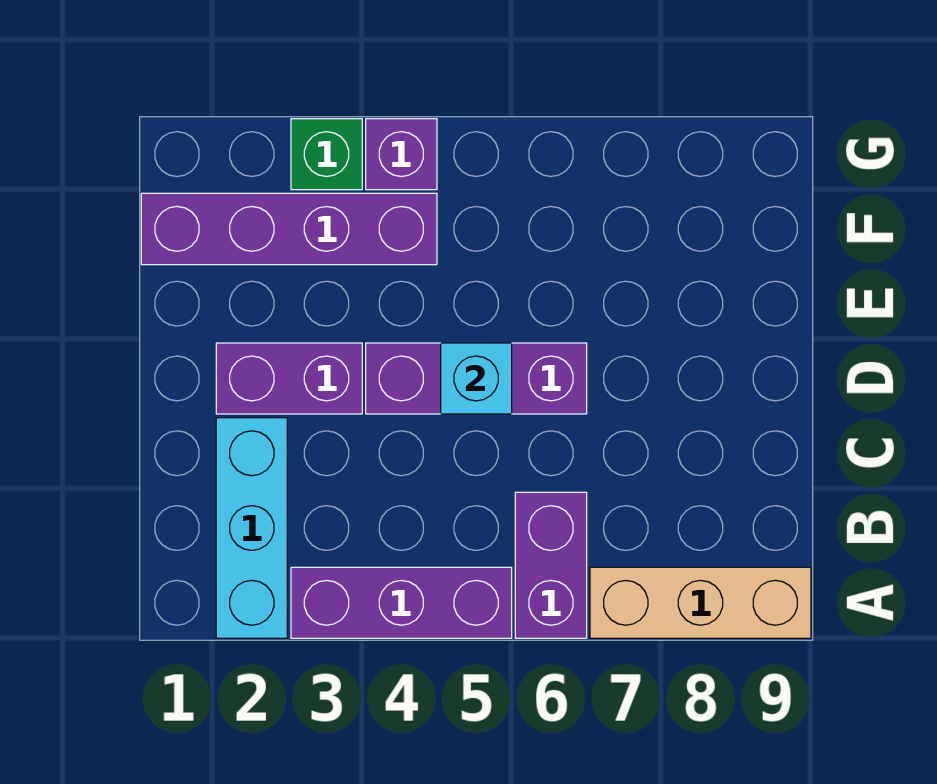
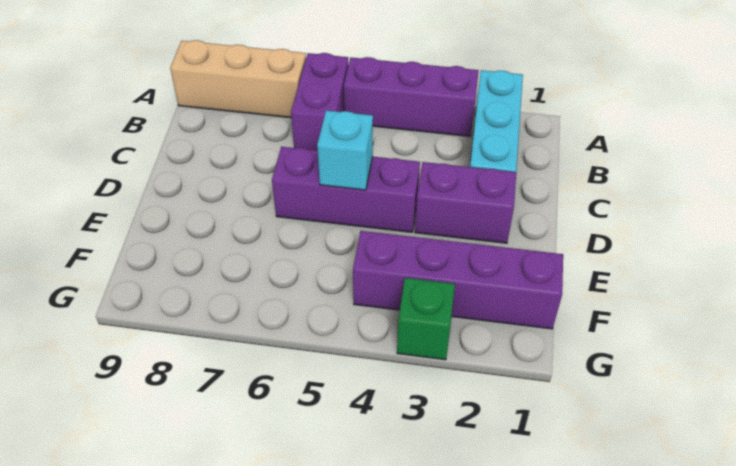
purple 1x1 brick [366,119,437,190] -> none

